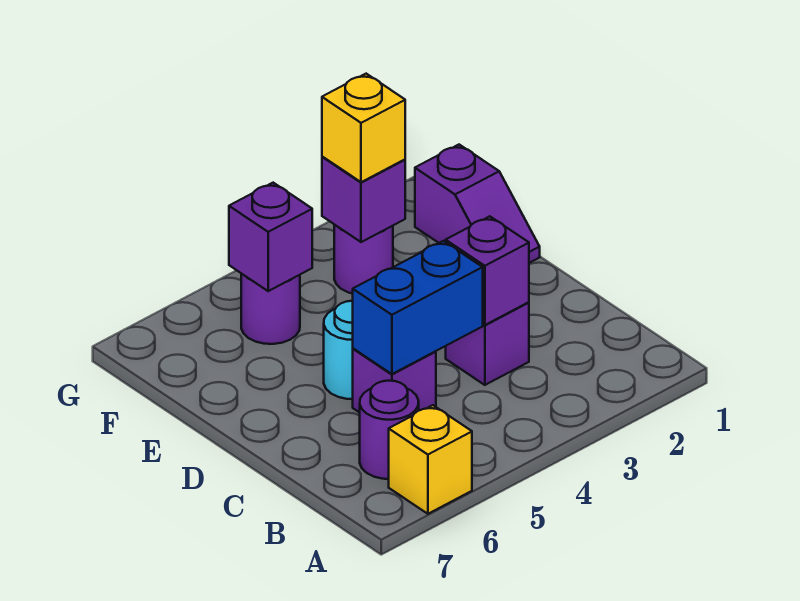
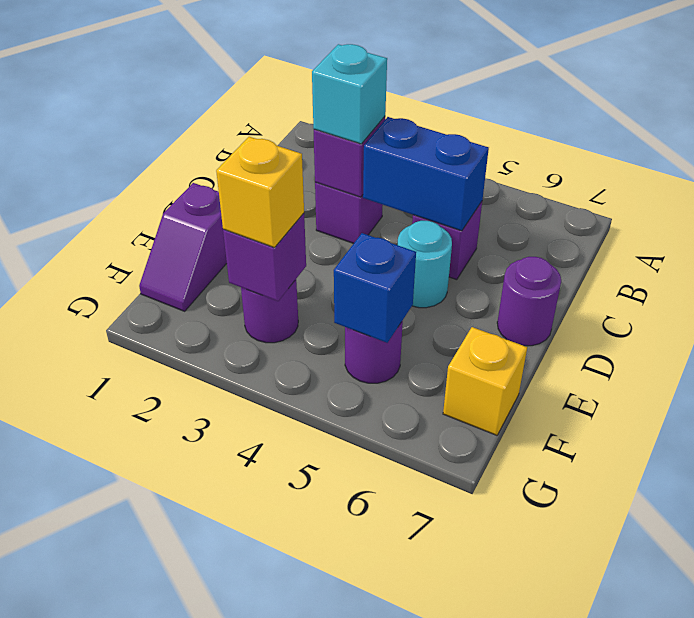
yellow 1x1 brick [389,405,472,514] -> yellow 1x1 brick moved to [443,327,527,435]
purple 1x1 round brick [360,381,419,479] -> purple 1x1 round brick moved to [497,257,561,346]
none -> cyan 1x1 brick [312,44,387,144]
purple 1x2 slope [415,145,540,263] -> purple 1x2 slope turned to [139,183,227,311]
purple 1x1 brick [229,183,313,291] -> blue 1x1 brick [334,233,416,343]

